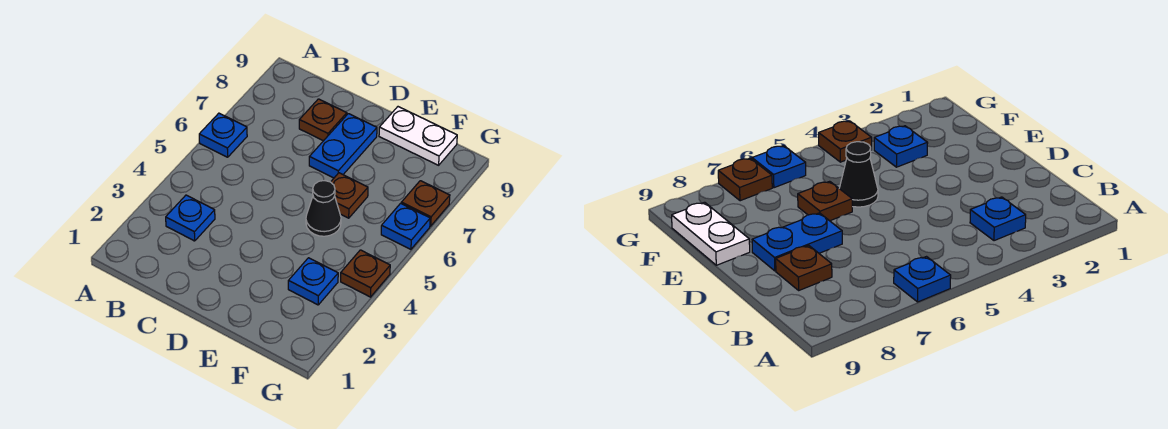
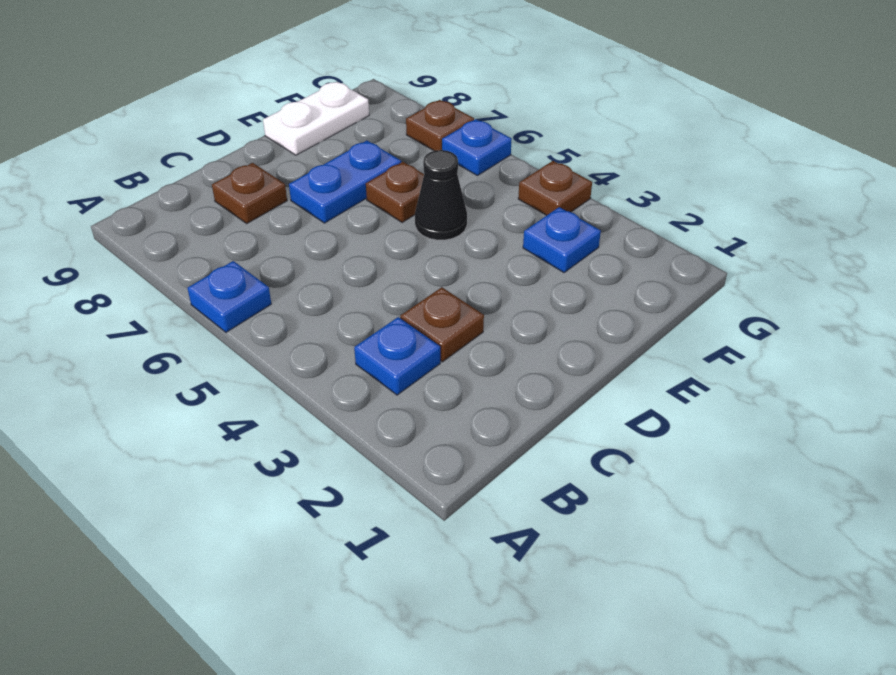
none -> brown 1x1 plate [400,287,484,362]
blue 1x2 plate [309,114,377,178] -> blue 1x2 plate turned to [289,141,401,223]

